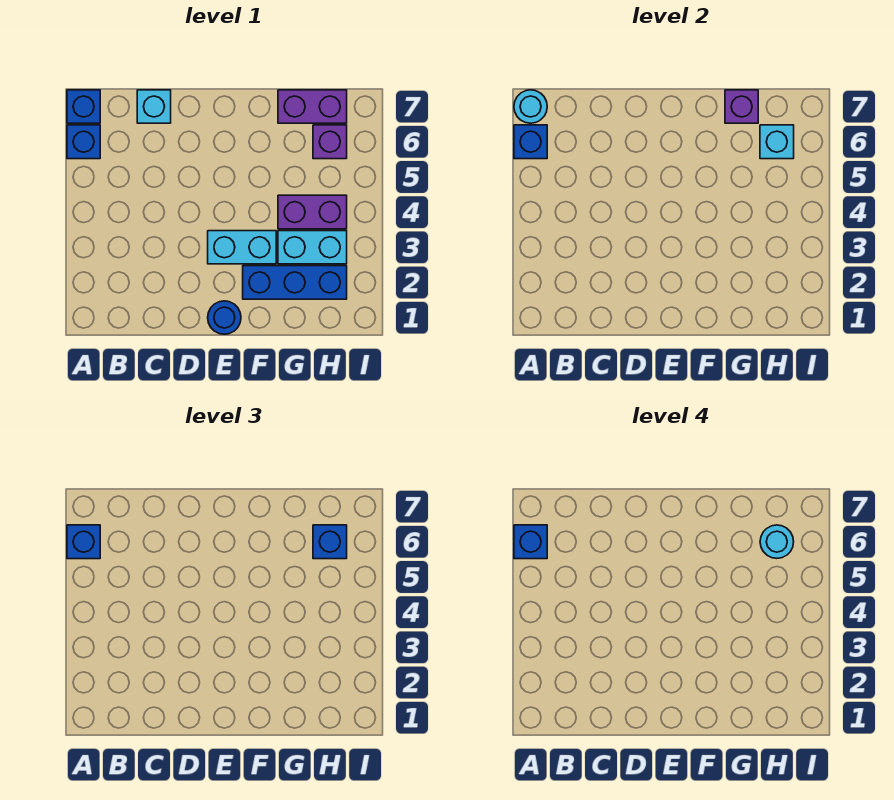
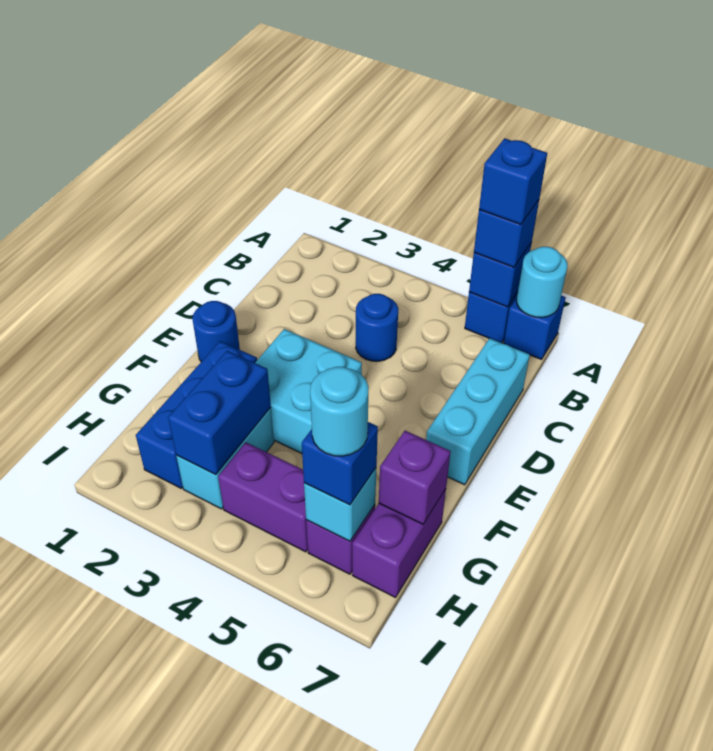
none -> blue 1x1 round brick [356,294,398,361]
cyan 1x1 brick [137,90,171,123] -> cyan 1x3 brick [426,338,530,485]
cyan 1x2 brick [208,231,276,264] -> cyan 2x2 brick [255,329,362,453]
none -> blue 1x2 brick [168,351,271,475]
purple 1x2 brick [278,195,347,229] -> purple 1x2 brick turned to [218,442,308,552]

